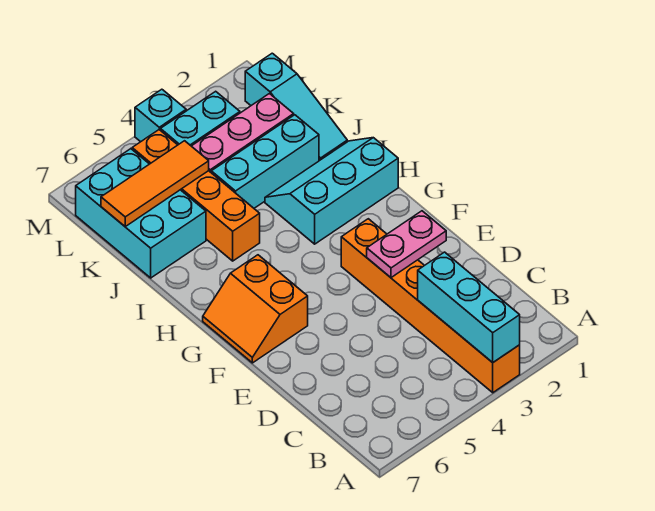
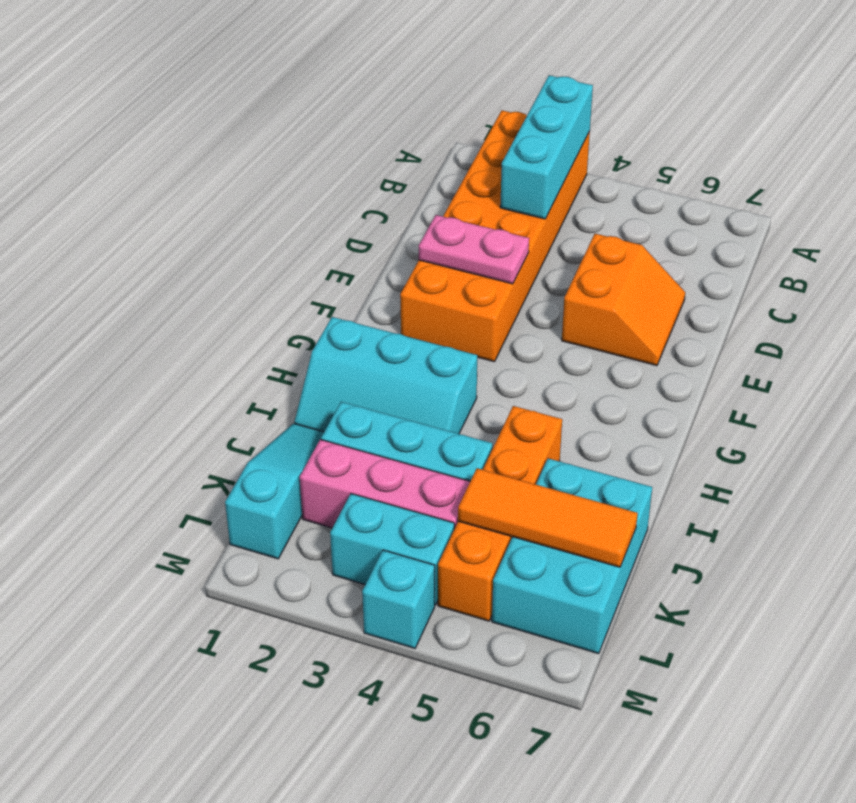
orange 1x6 brick [341,219,520,393] -> orange 2x6 brick [400,110,590,362]
orange 2x2 slope [203,255,308,363] -> orange 2x2 slope moved to [562,234,685,366]

